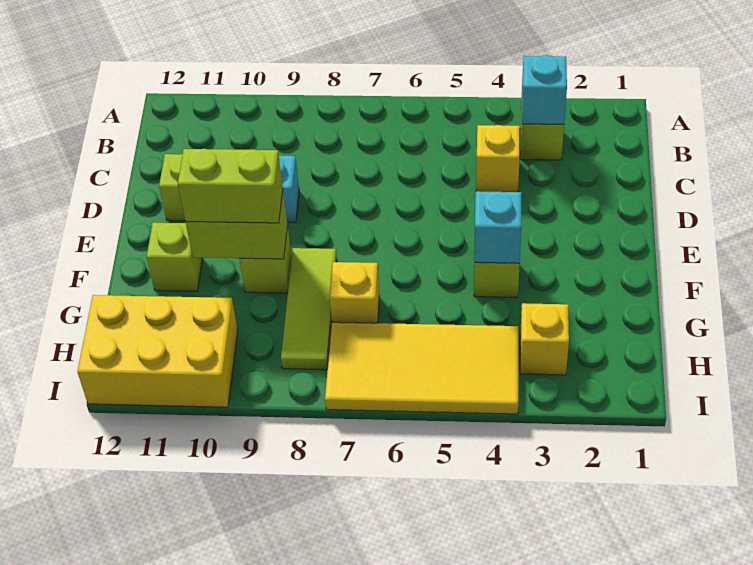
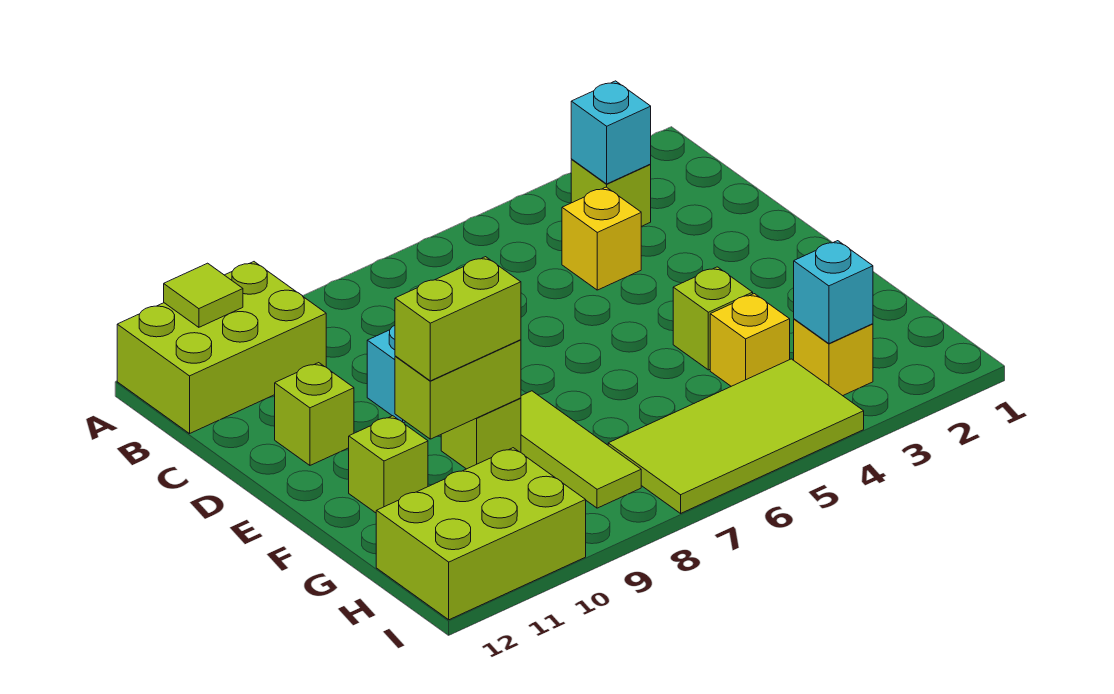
none -> lime 2x3 brick [117,262,326,434]
none -> lime 1x1 tile [164,263,243,327]
cyan 1x1 brick [474,191,521,263] -> cyan 1x1 brick moved to [794,241,873,343]
yellow 1x1 brick [330,262,380,323] -> yellow 1x1 brick moved to [710,294,790,386]
yellow 2x4 tile [325,322,518,414] -> lime 2x4 tile [608,359,864,513]
yellow 2x3 brick [77,295,238,407] -> lime 2x3 brick [376,448,586,620]

